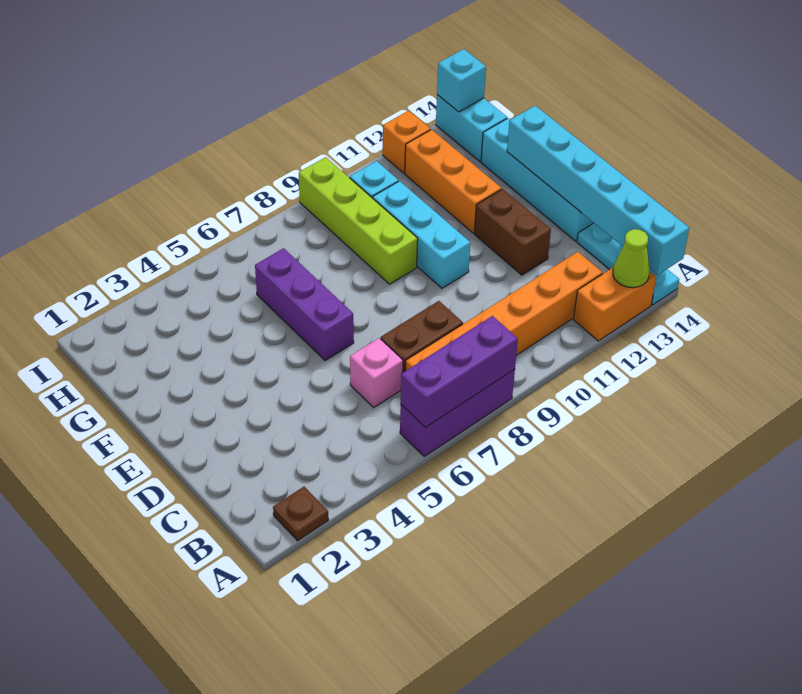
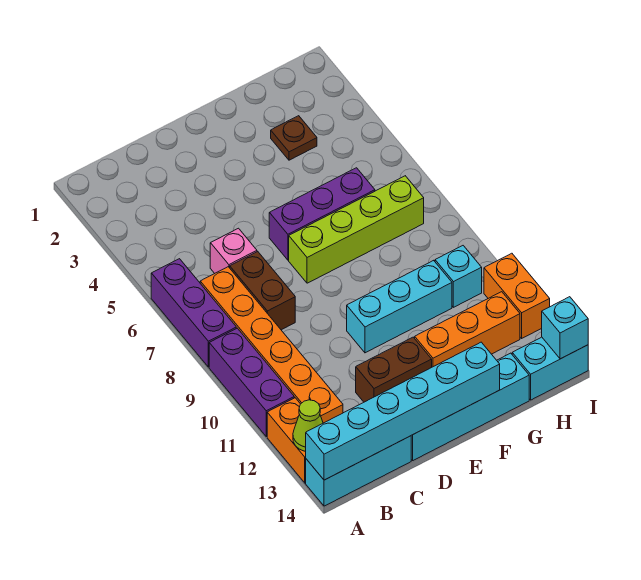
brown 1x1 plate [273,487,329,541] -> brown 1x1 plate moved to [271,116,317,160]
purple 1x3 brick [401,316,518,428] -> purple 1x3 brick moved to [209,328,294,437]
cyan 1x3 plate [577,223,679,305] -> cyan 1x3 brick [306,436,411,506]
lime 1x4 brick [299,157,418,284] -> lime 1x4 brick moved to [289,176,424,283]
orange 1x1 brick [383,111,431,173] -> orange 1x2 brick [484,253,550,338]

